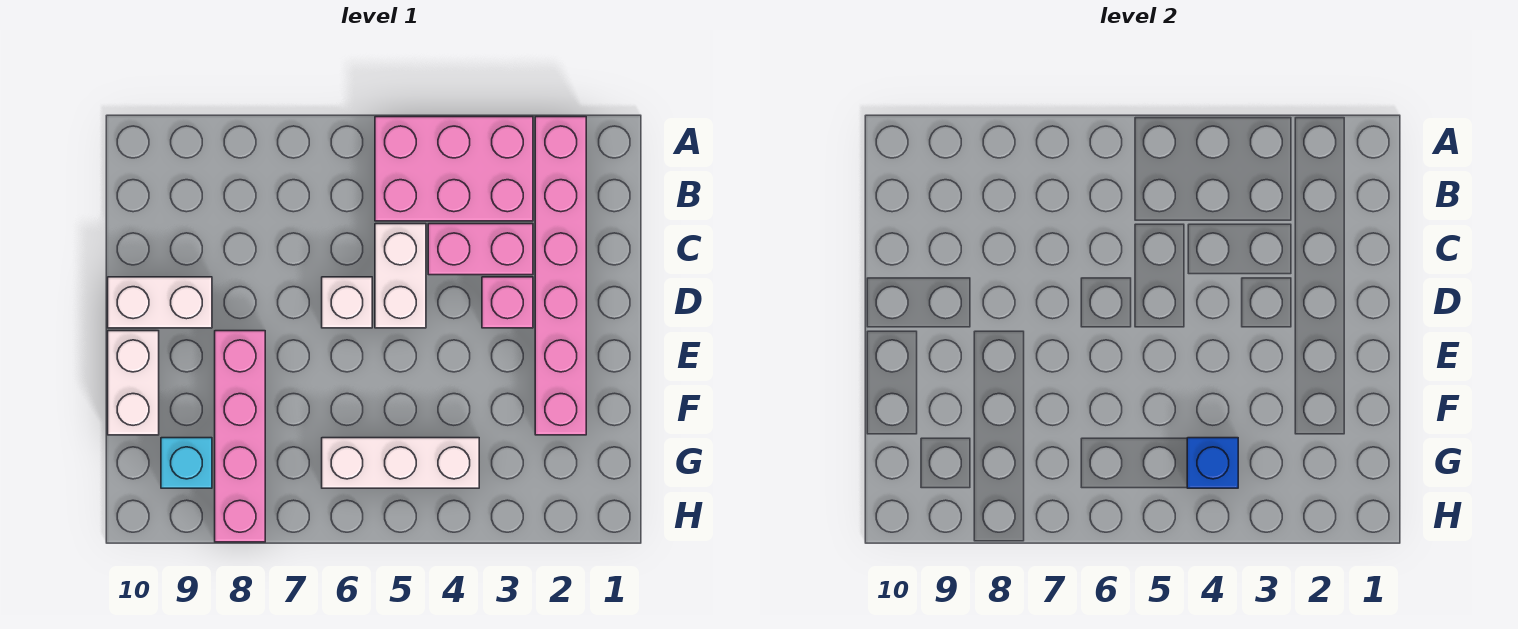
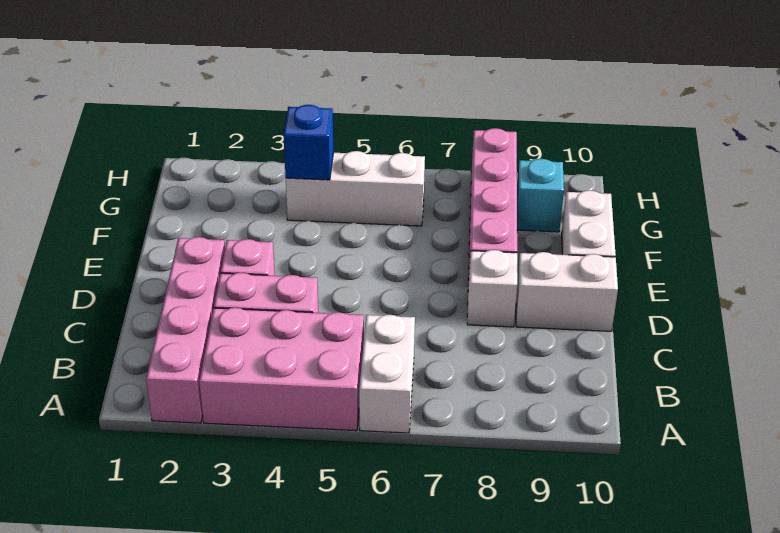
pink 1x6 brick [535,117,586,435] -> pink 1x4 brick [146,237,225,423]
white 1x2 brick [375,224,426,328] -> white 1x2 brick moved to [359,315,415,433]
white 1x1 brick [322,277,372,328] -> white 1x1 brick moved to [467,250,517,327]

